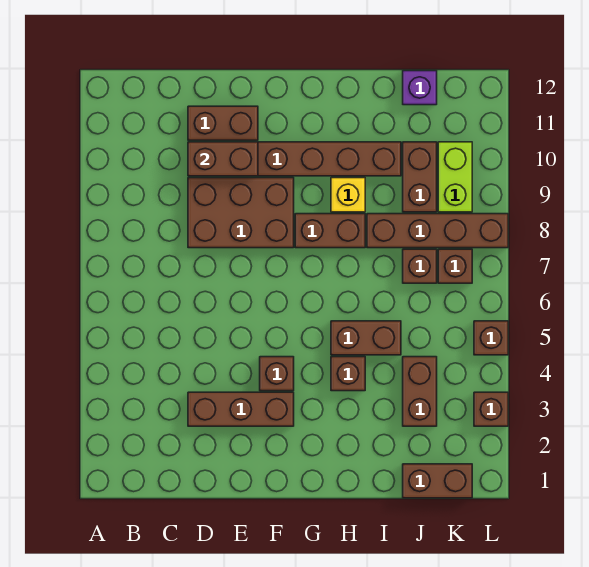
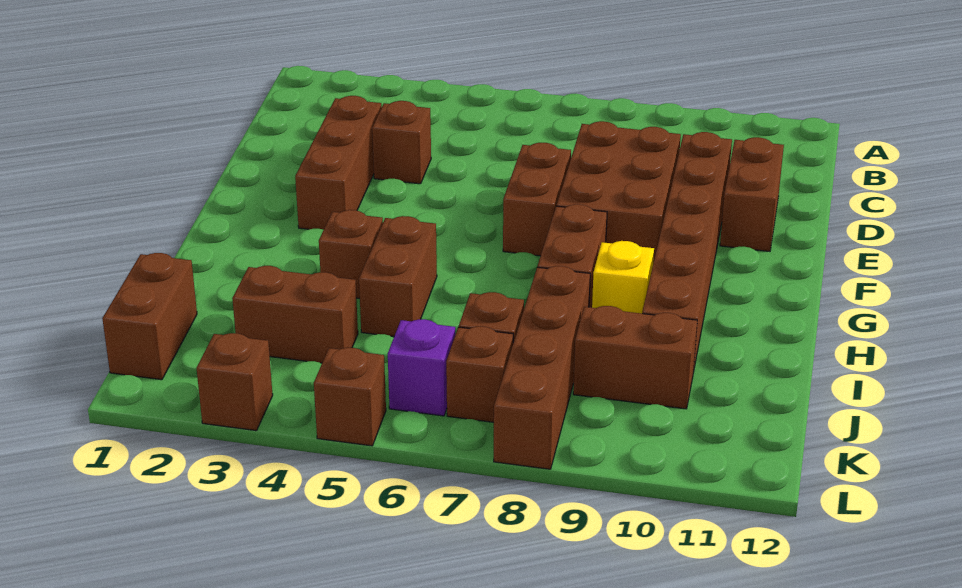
brown 1x2 brick [188,142,258,176] -> brown 1x2 brick moved to [503,143,571,256]
brown 1x1 brick [260,357,294,391] -> brown 1x1 brick moved to [372,101,431,184]
purple 1x1 brick [403,71,437,105] -> purple 1x1 brick moved to [388,319,456,416]
lime 1x2 brick [438,142,472,212] -> none

